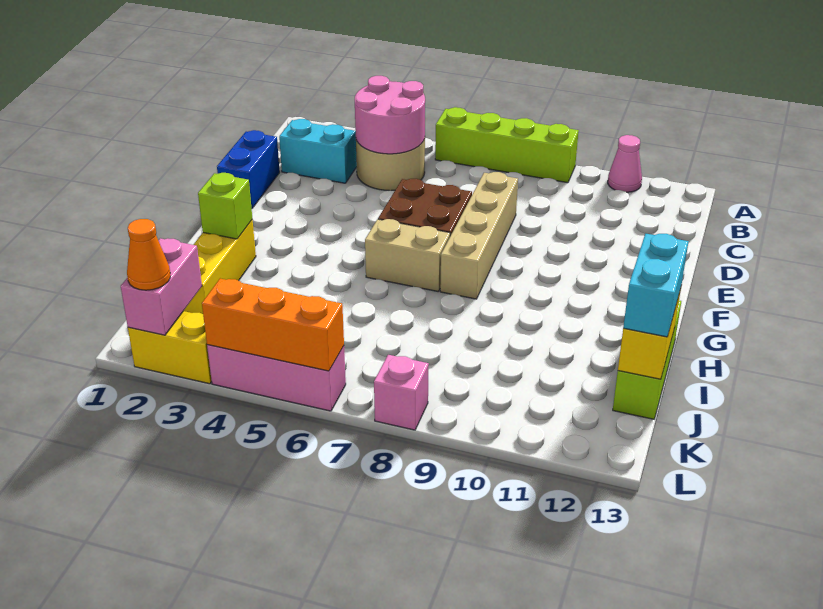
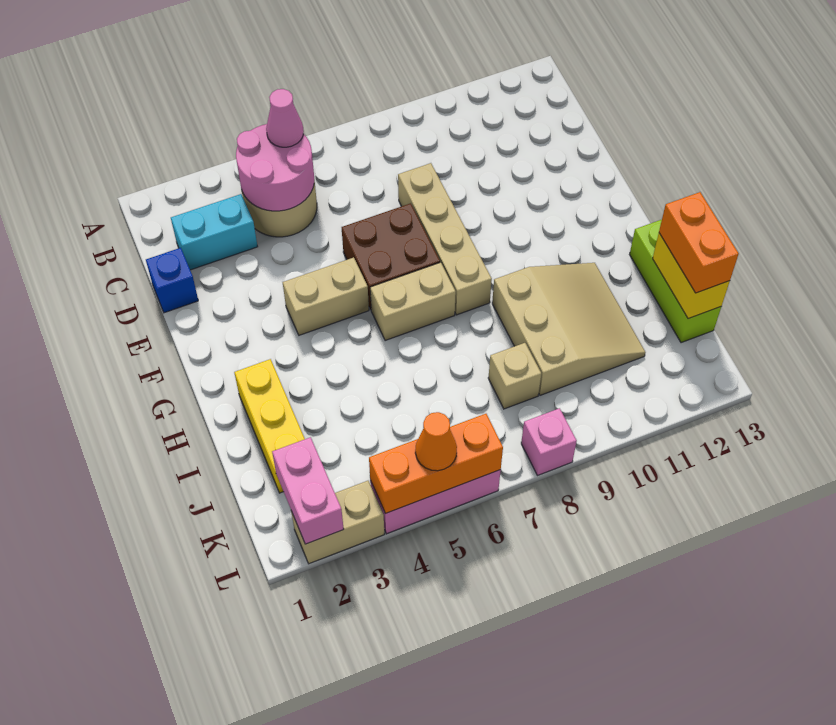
lime 1x4 brick [435,107,579,183] -> none
pink 1x1 cone [608,135,642,192] -> pink 1x1 cone moved to [266,89,304,147]
blue 1x2 brick [217,130,280,208] -> blue 1x1 brick [146,248,198,313]
none -> tan 1x2 brick [283,257,369,335]
lime 1x1 brick [198,173,252,239] -> none
none -> tan 3x3 slope [492,263,645,395]
cyan 1x2 brick [623,234,689,337] -> orange 1x2 brick [659,192,739,293]
none -> tan 1x1 brick [488,343,541,409]
yellow 1x2 brick [128,311,212,384] -> tan 1x2 brick [291,481,384,564]
orange 1x1 cone [127,219,170,290] -> orange 1x1 cone moved to [415,412,457,471]

